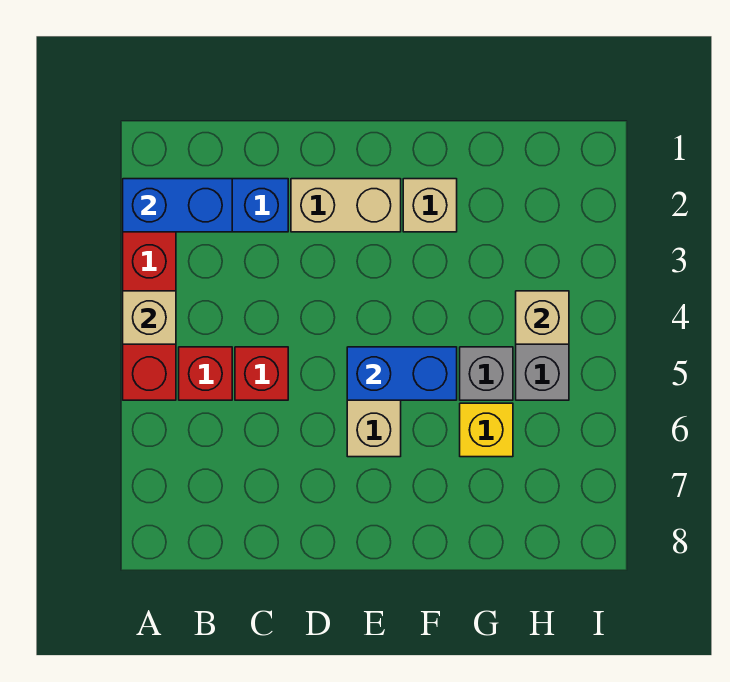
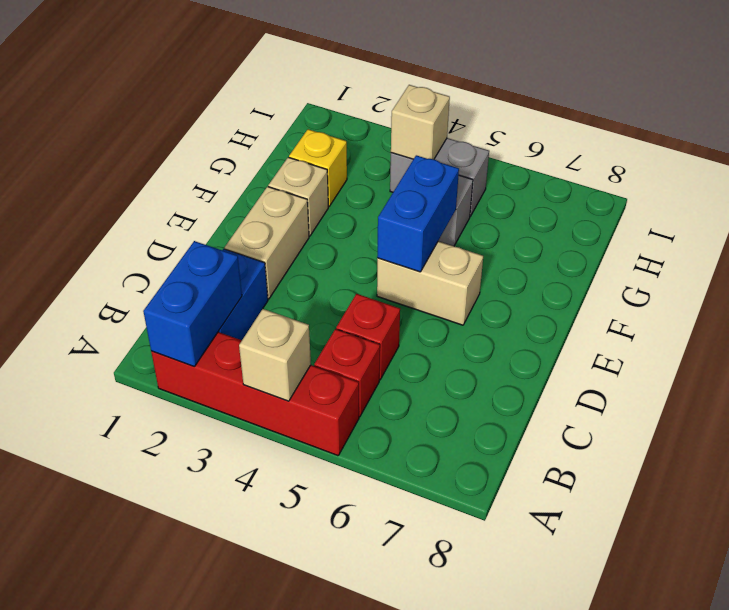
yellow 1x1 brick [460,403,513,457] -> yellow 1x1 brick moved to [289,129,347,206]

